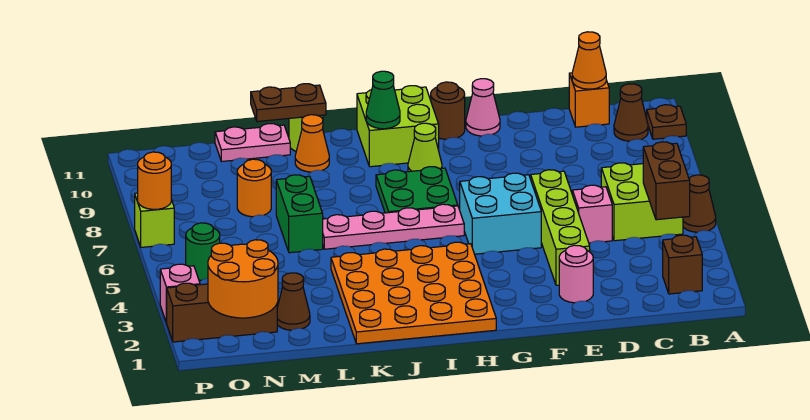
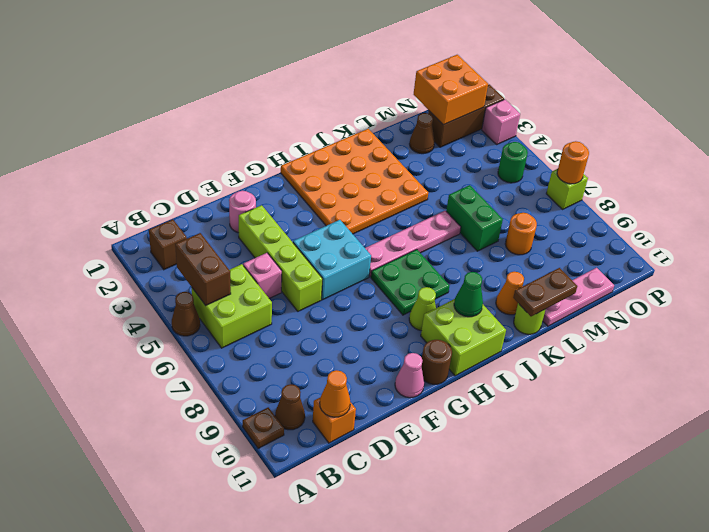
pink 1x2 plate [215,124,290,162] -> pink 1x3 plate [543,268,614,326]
orange 2x2 round brick [208,240,278,318] -> orange 2x2 brick [414,55,488,125]

